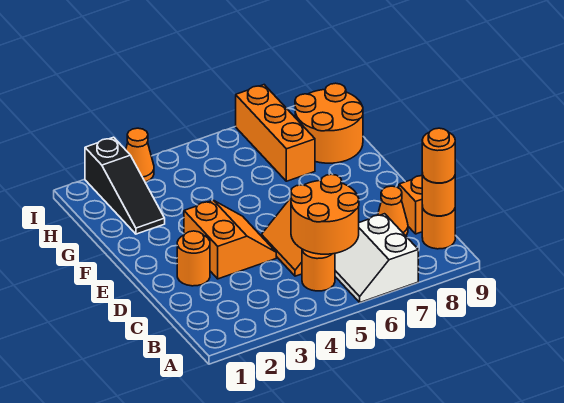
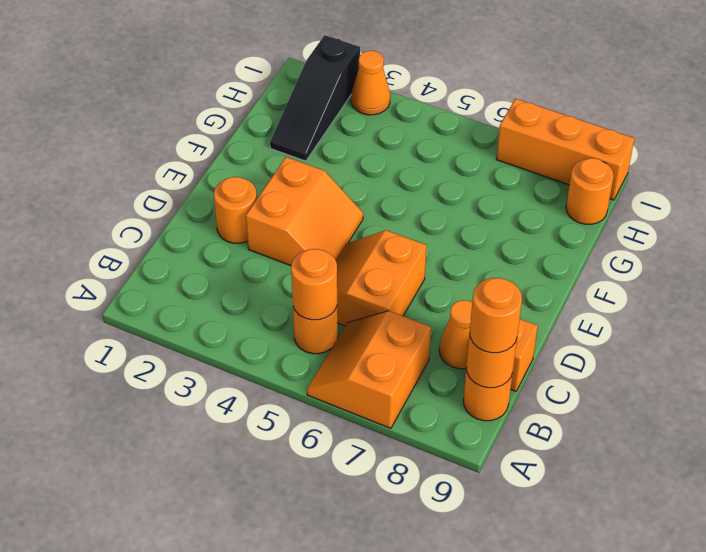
white 2x2 slope [335,214,418,302] -> orange 2x2 slope [307,311,431,428]
orange 2x2 round brick [291,174,359,254] -> orange 1x1 round brick [291,249,337,320]
orange 1x3 brick [236,85,315,181] -> orange 1x3 brick turned to [496,99,634,200]
orange 2x2 round brick [295,83,363,163] -> orange 1x1 round brick [566,158,614,224]

